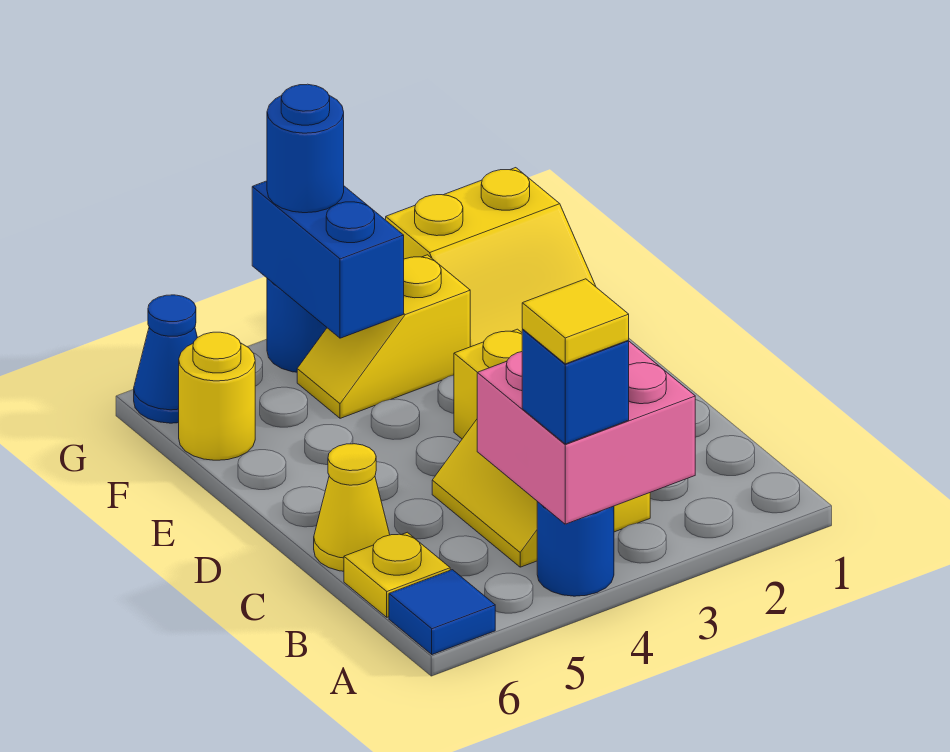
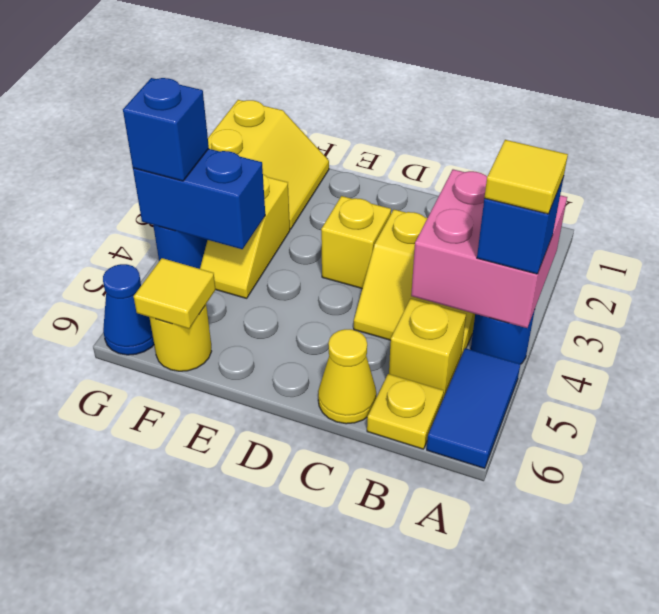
blue 1x1 tile [389,570,495,655] -> blue 1x2 tile [427,348,521,469]
none -> yellow 1x1 brick [389,299,466,399]
none -> yellow 1x1 tile [134,258,216,329]
blue 1x1 round brick [267,84,344,213] -> blue 1x1 brick [123,78,209,181]

